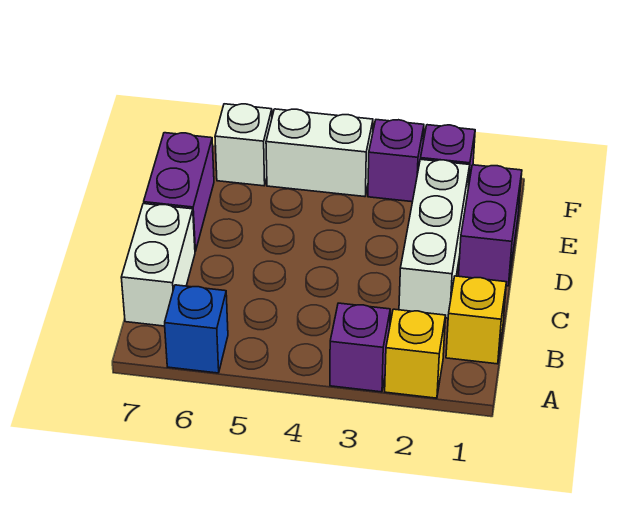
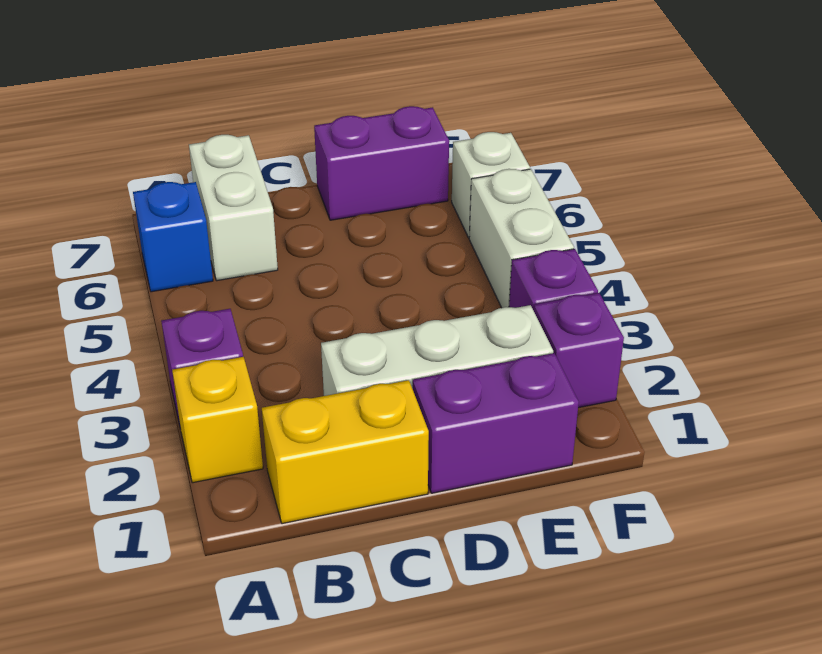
yellow 1x1 brick [446,276,506,364] -> yellow 1x2 brick [262,380,429,524]
white 1x2 brick [121,204,195,326] -> white 1x2 brick turned to [189,135,278,281]

